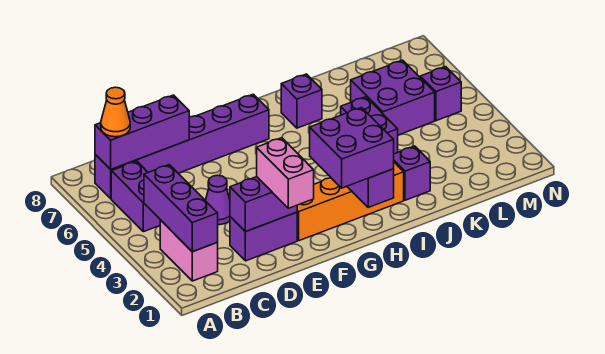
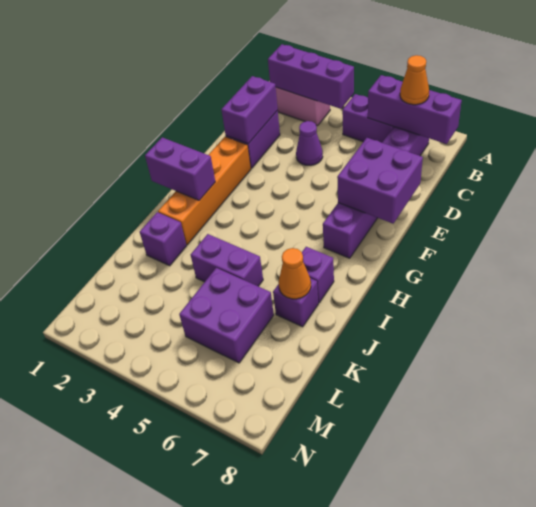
purple 1x3 brick [95,95,189,169] -> purple 1x3 brick turned to [368,75,462,144]
pink 1x2 brick [257,138,314,208] -> none
purple 2x2 brick [310,108,394,188] -> purple 2x2 brick moved to [337,138,423,223]
none -> orange 1x1 cone [279,248,311,299]
purple 1x1 brick [420,67,461,121] -> purple 1x1 brick moved to [273,278,318,327]

